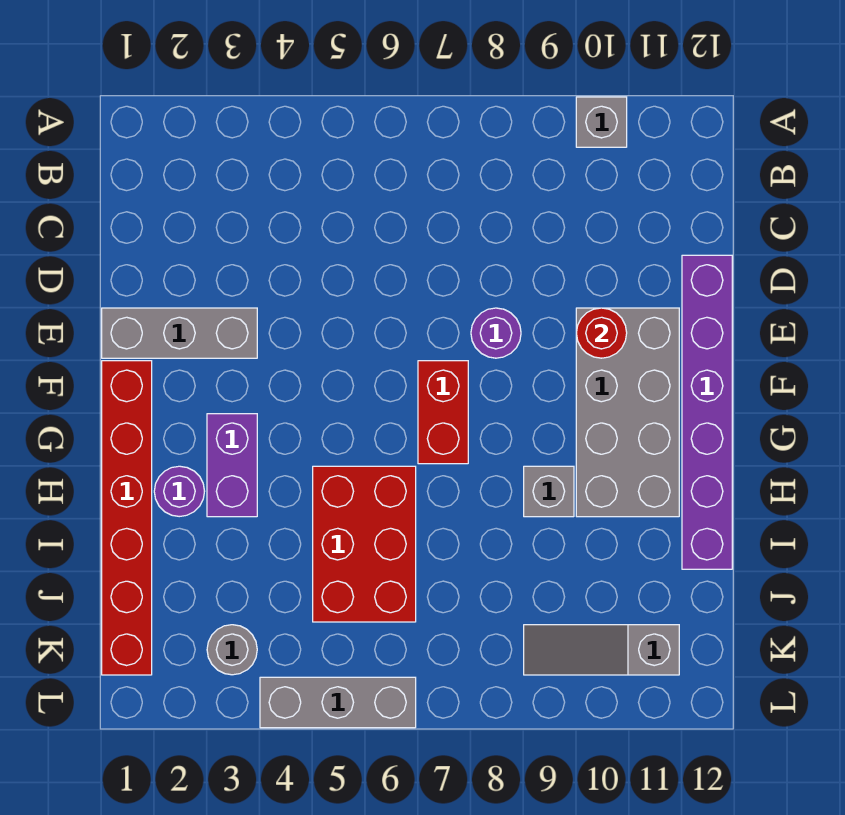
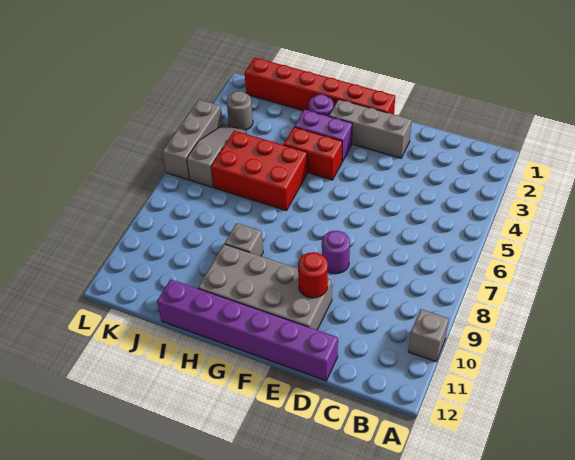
grey 1x3 brick [102,308,257,358] -> grey 1x3 brick turned to [329,99,412,158]
red 1x2 brick [418,361,468,464] -> red 1x2 brick moved to [284,127,342,180]
grey 1x3 slope [524,625,679,675] -> grey 1x3 slope moved to [187,124,246,187]

